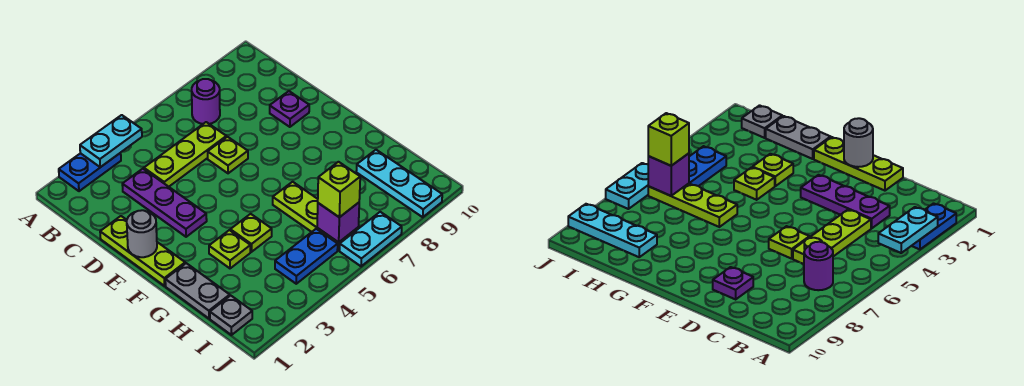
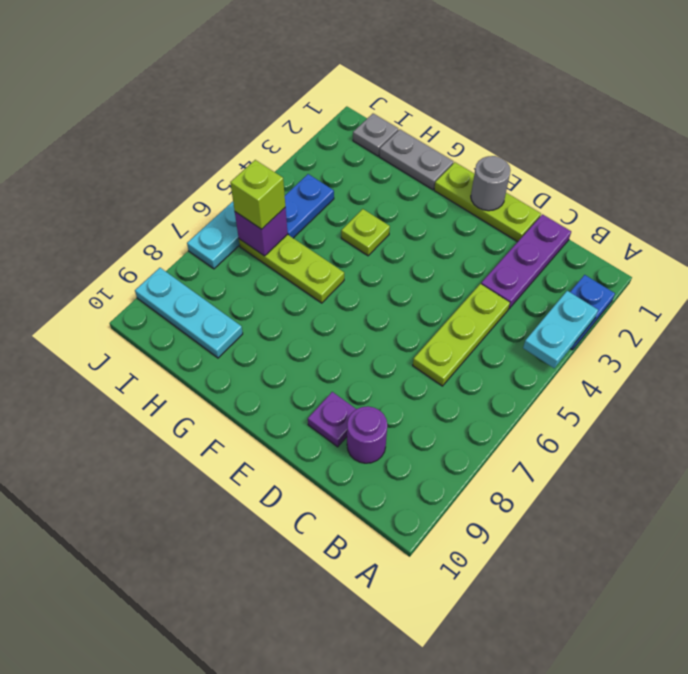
purple 1x1 round brick [192,79,220,124] -> purple 1x1 round brick moved to [347,406,387,463]
purple 1x3 plate [122,169,207,237] -> purple 1x3 plate turned to [481,214,571,309]
lime 1x1 plate [208,137,248,173] -> none
lime 1x1 plate [209,230,250,268] -> none

